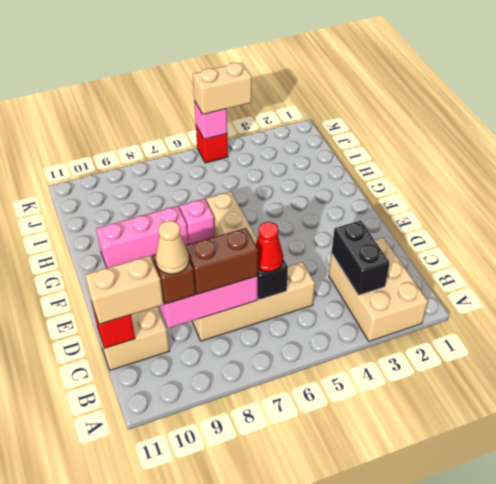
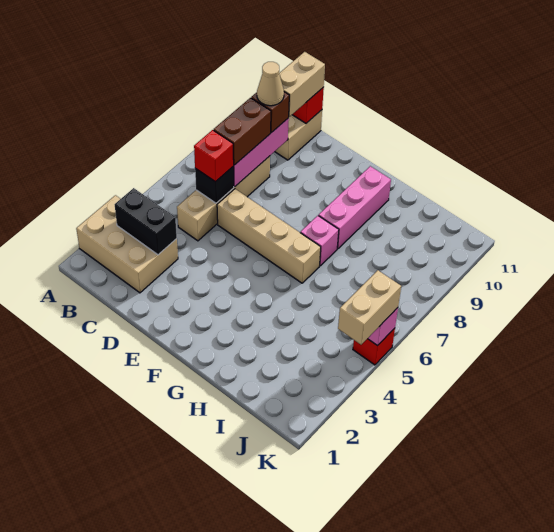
red 1x1 cone [256,222,283,272] -> red 1x1 brick [194,130,234,182]

